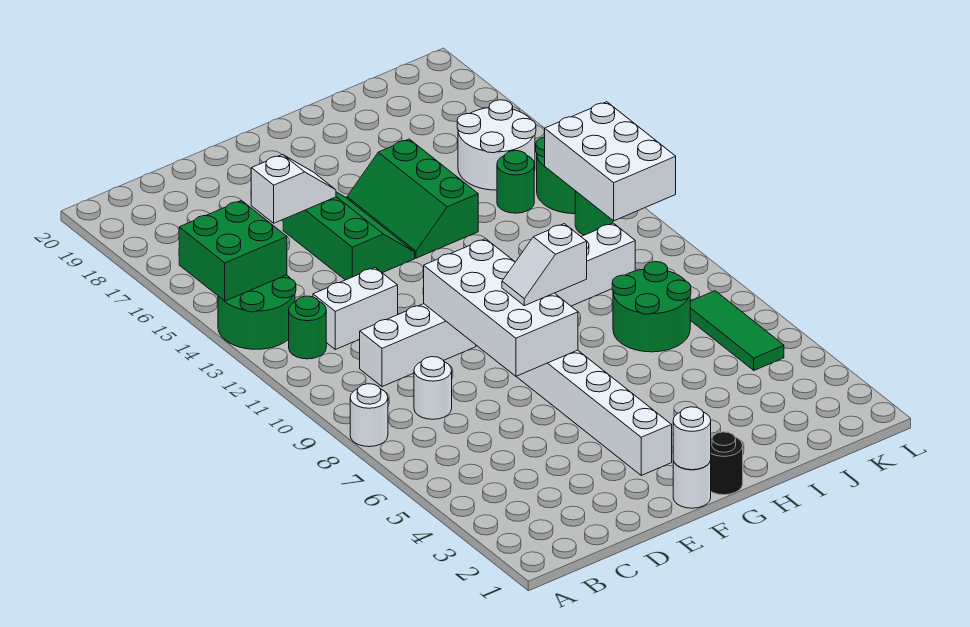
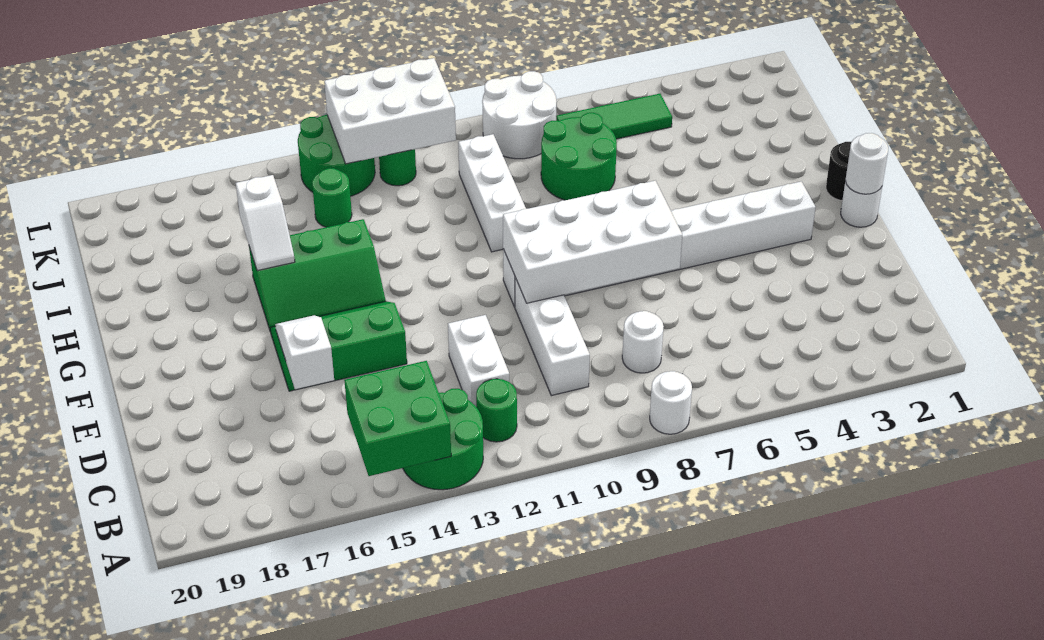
white 1x2 slope [502,224,587,306] -> white 1x2 slope moved to [236,175,295,271]
white 2x2 round brick [457,100,536,190] -> white 2x2 round brick moved to [482,71,556,159]

